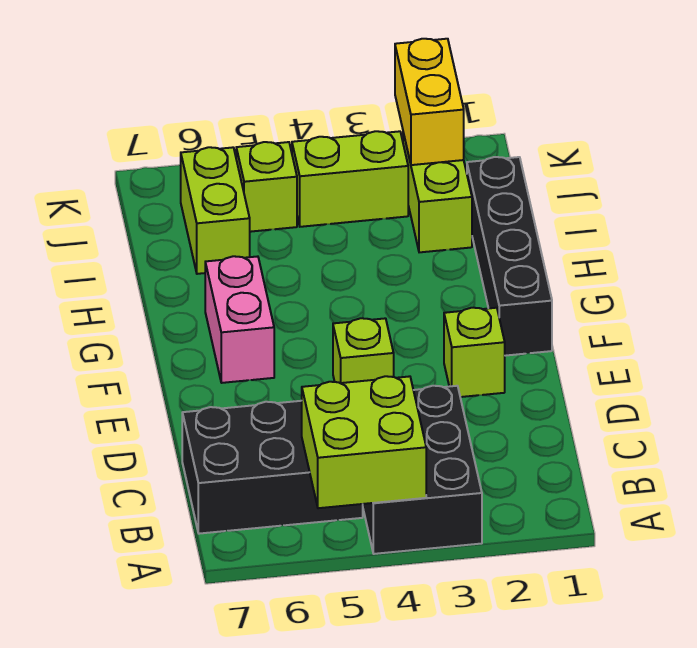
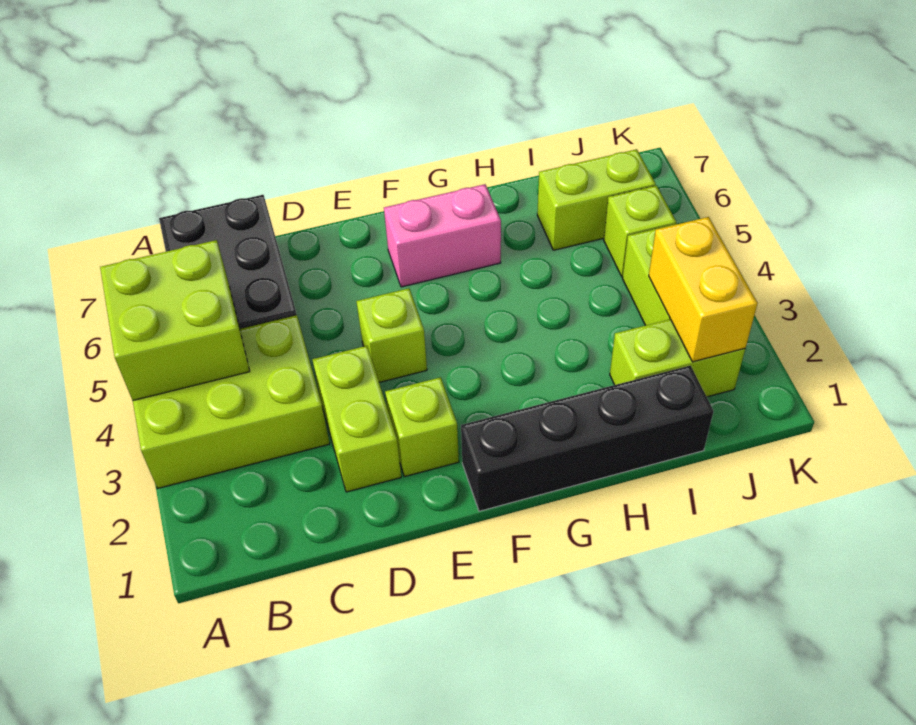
black 2x3 brick [363,386,482,554] -> lime 2x3 brick [133,315,330,488]
none -> lime 1x2 brick [312,346,401,492]
yellow 1x2 brick [395,39,464,165] -> yellow 1x2 brick turned to [649,217,758,362]

